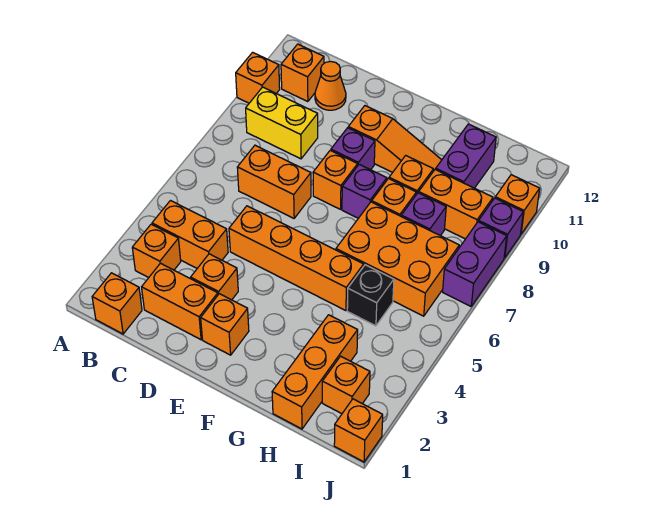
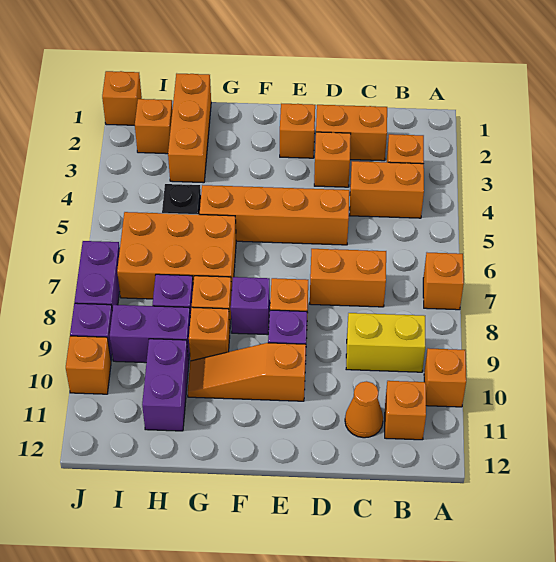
orange 1x1 brick [92,273,142,334] -> orange 1x1 brick moved to [423,253,464,310]
orange 1x2 brick [419,170,493,239] -> purple 1x2 brick [110,305,190,363]

